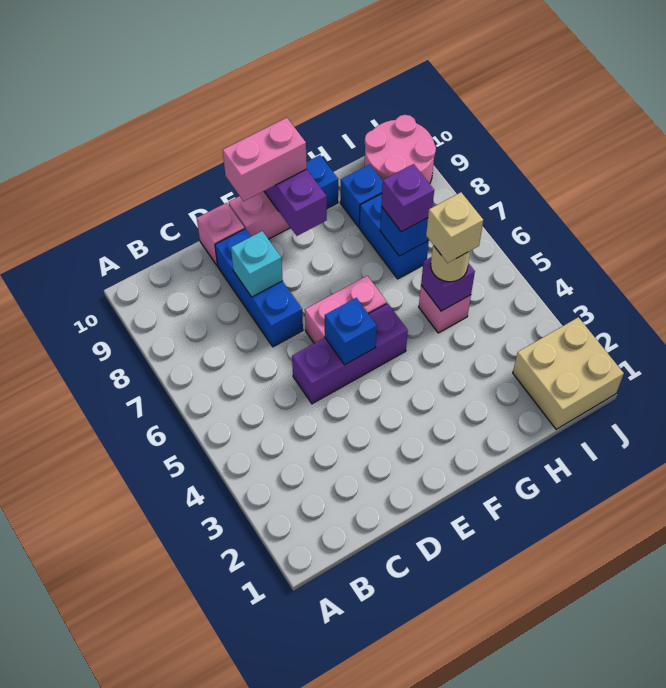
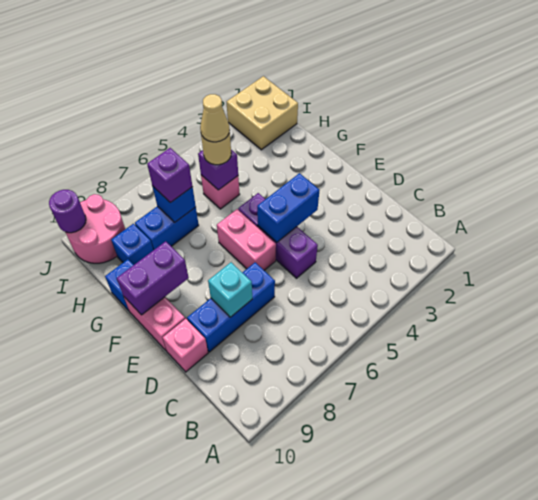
blue 1x1 brick [325,298,377,365] -> blue 1x2 brick [257,173,320,242]
pink 1x2 brick [223,118,307,201] -> none
tan 1x1 brick [426,192,483,263] -> tan 1x1 cone [200,94,230,142]
none -> purple 1x1 round brick [49,190,86,233]

